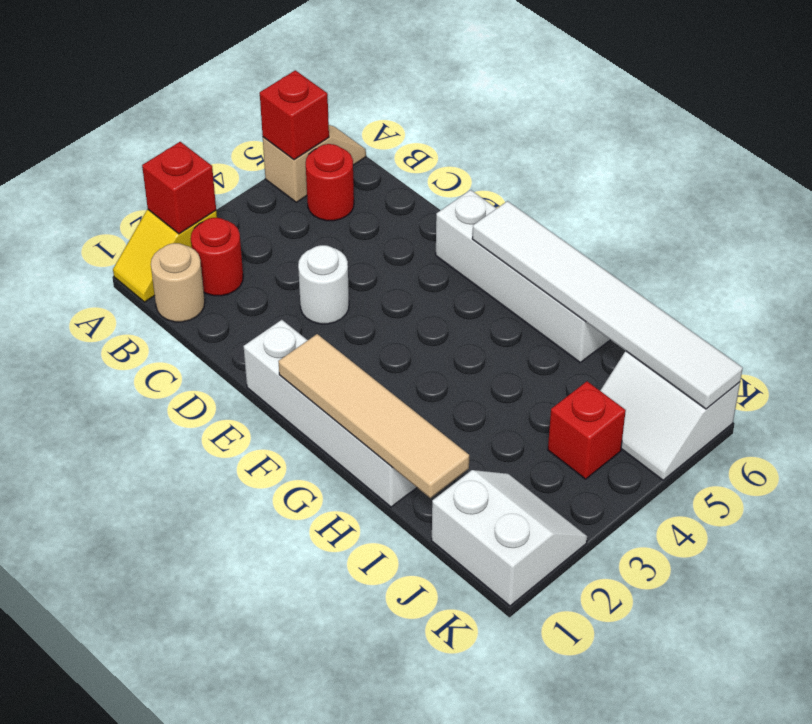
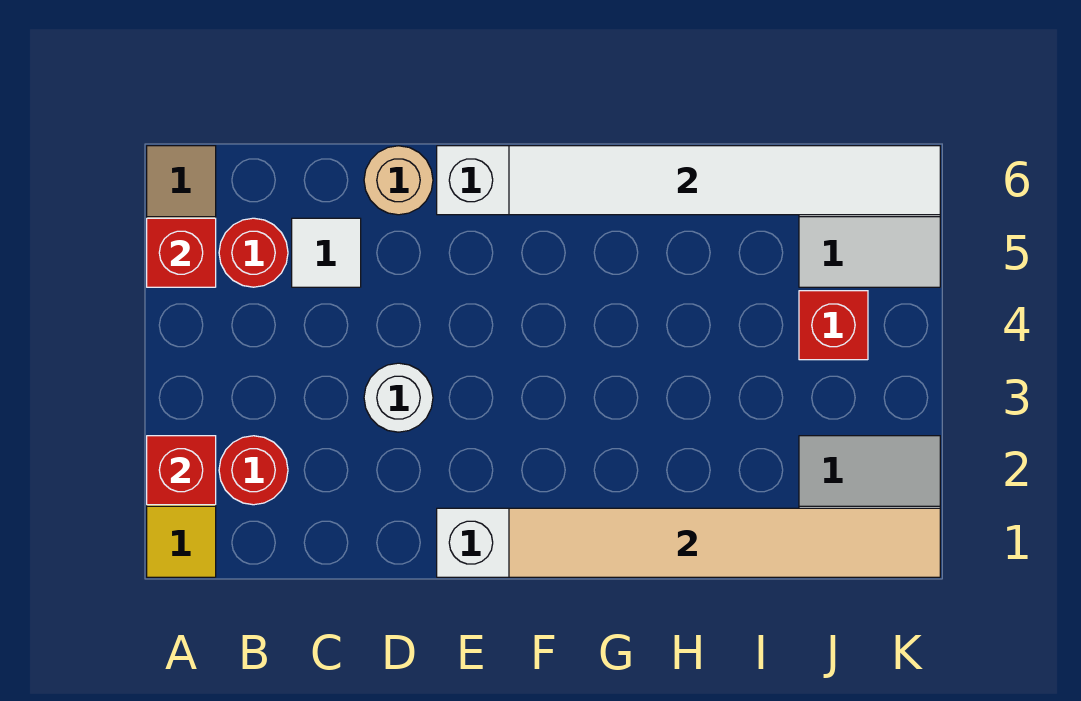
tan 1x1 round brick [151,243,205,322] -> tan 1x1 round brick moved to [364,146,433,215]
none -> white 1x1 tile [292,218,361,287]
tan 1x4 tile [278,334,469,498] -> tan 1x6 tile [509,508,940,577]

